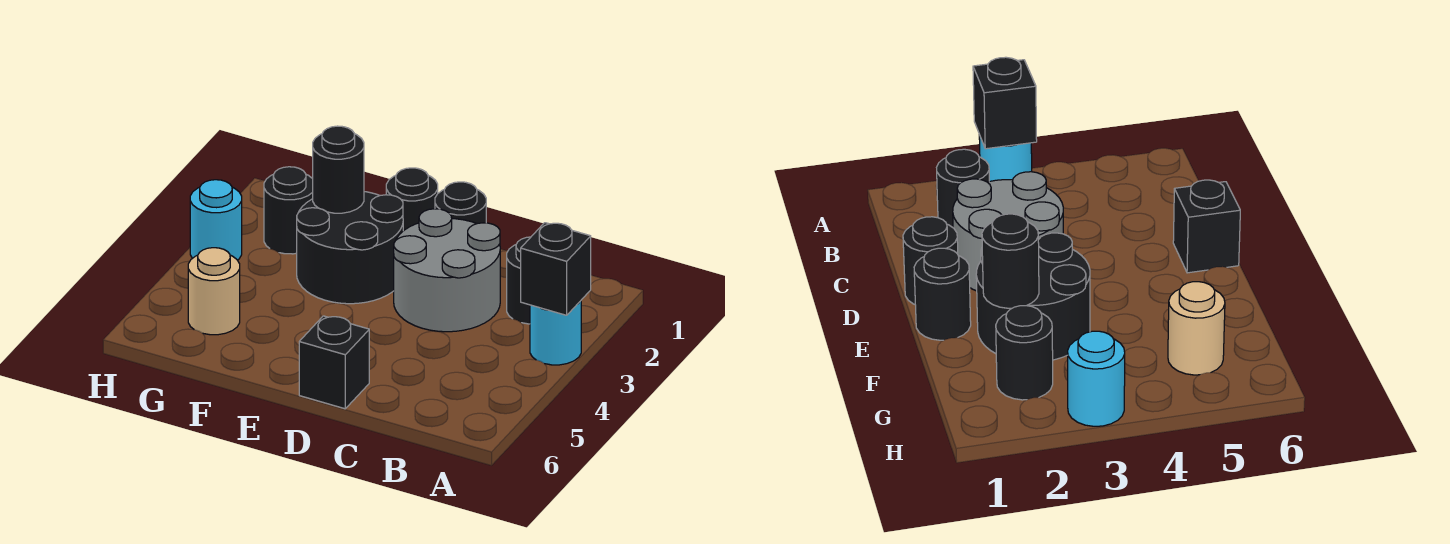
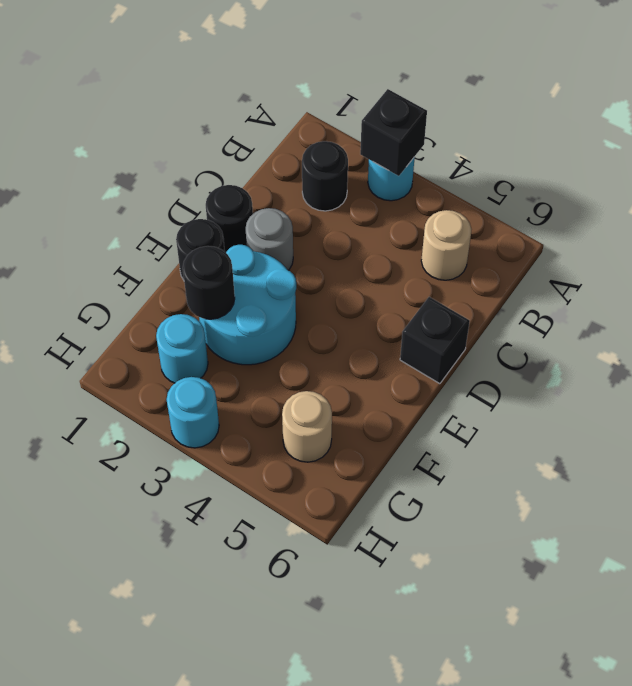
none -> tan 1x1 round brick [421,210,471,280]
grey 2x2 round brick [394,209,500,332] -> grey 1x1 round brick [246,208,293,270]
black 2x2 round brick [297,192,403,304] -> cyan 2x2 round brick [199,245,296,365]
black 1x1 round brick [264,167,313,254] -> cyan 1x1 round brick [156,314,208,383]

